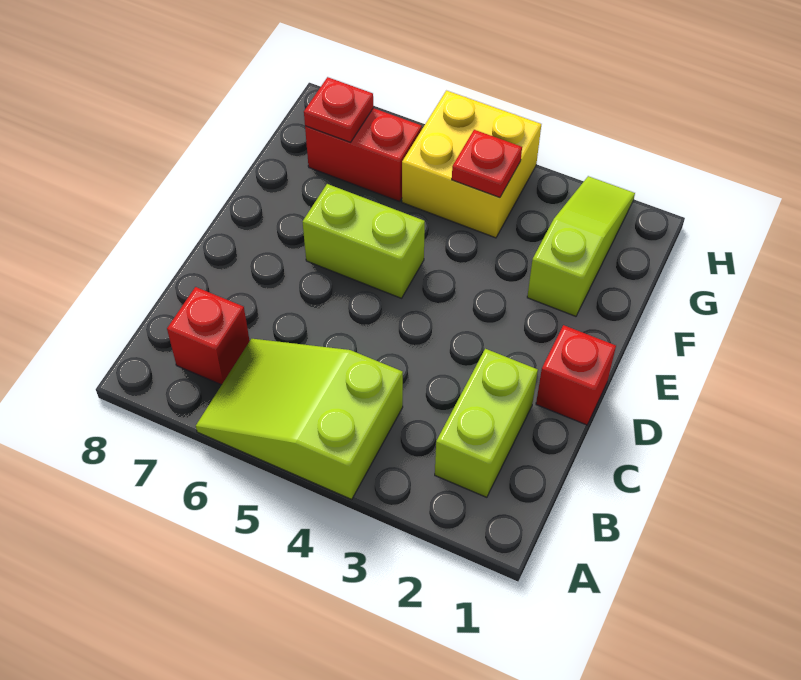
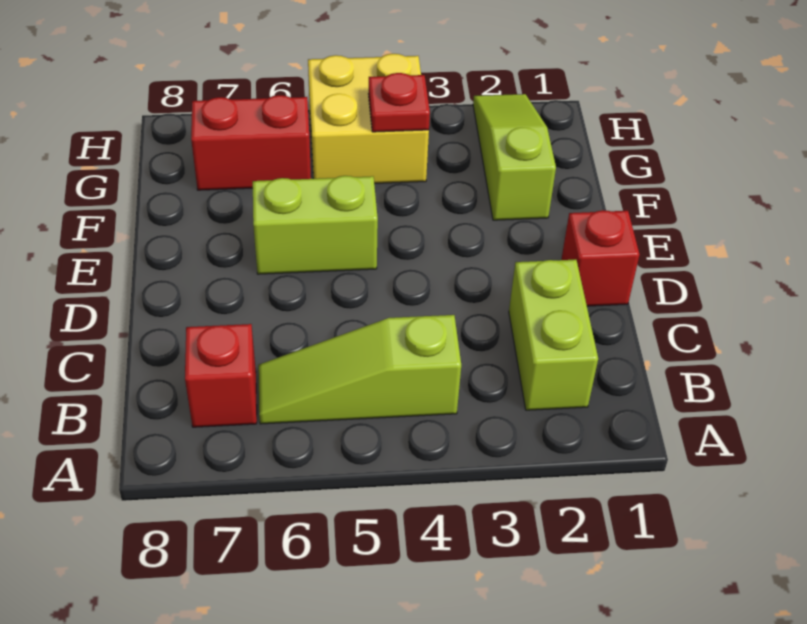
lime 2x3 slope [196,339,403,499] -> lime 1x3 slope [258,315,461,424]
red 1x1 plate [304,77,373,142] -> none

